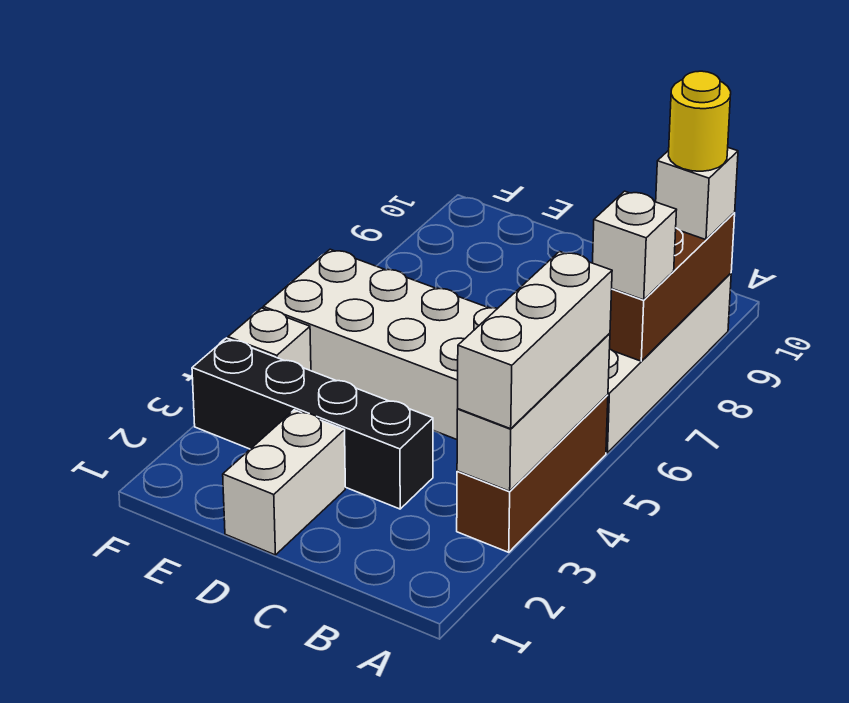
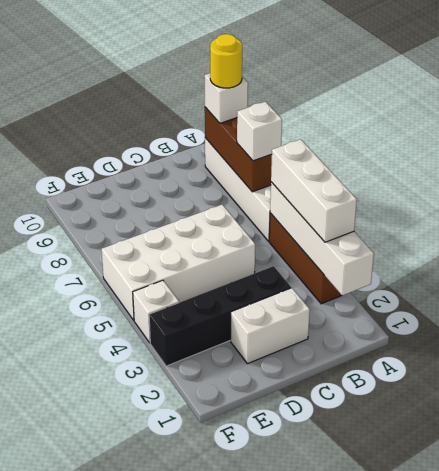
white 1x3 brick [457,333,610,491] -> white 1x4 brick [270,182,374,296]
white 1x2 brick [223,410,345,555] -> white 1x2 brick turned to [231,288,310,364]

